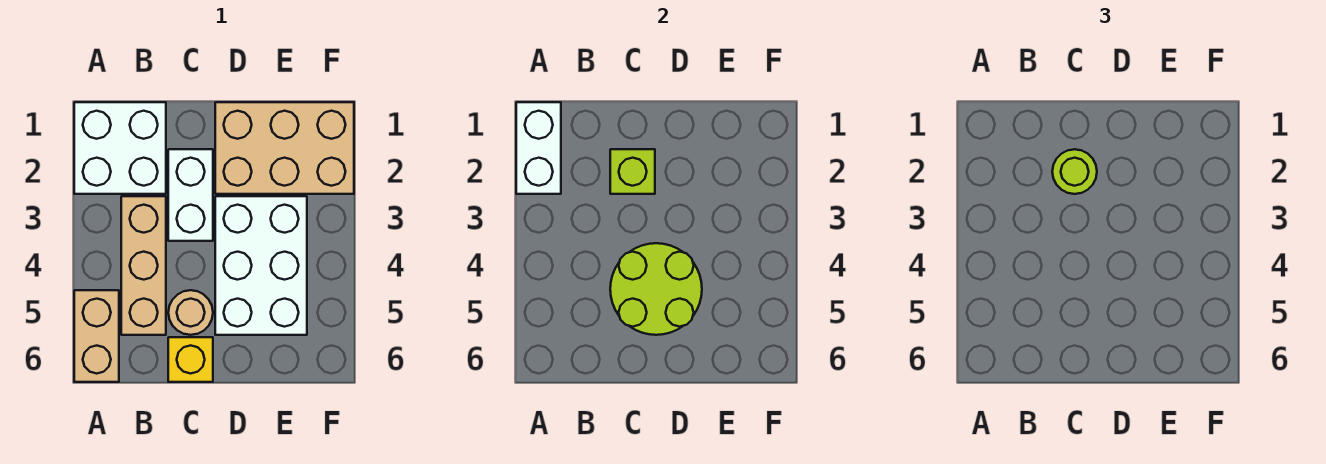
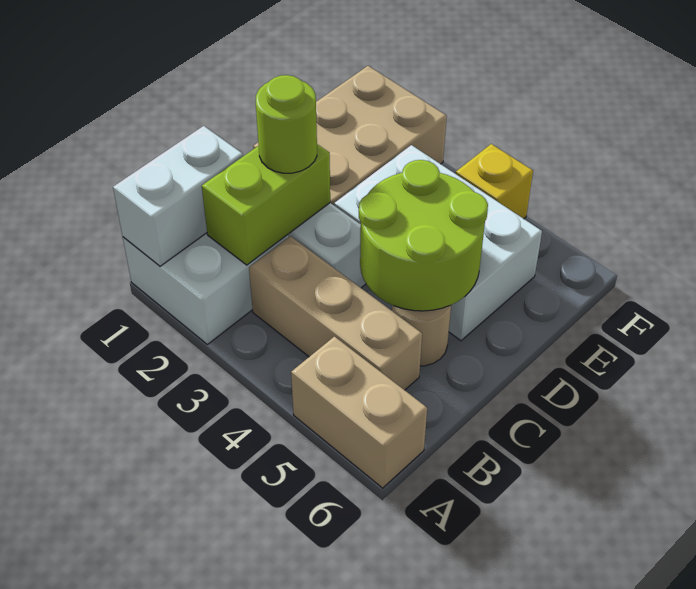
white 1x2 brick [516,102,561,194] -> white 1x2 brick turned to [113,126,243,266]
lime 1x1 brick [610,149,655,194] -> lime 1x2 brick [202,144,330,265]
yellow 1x1 brick [168,337,213,382] -> yellow 1x1 brick moved to [456,144,533,219]

